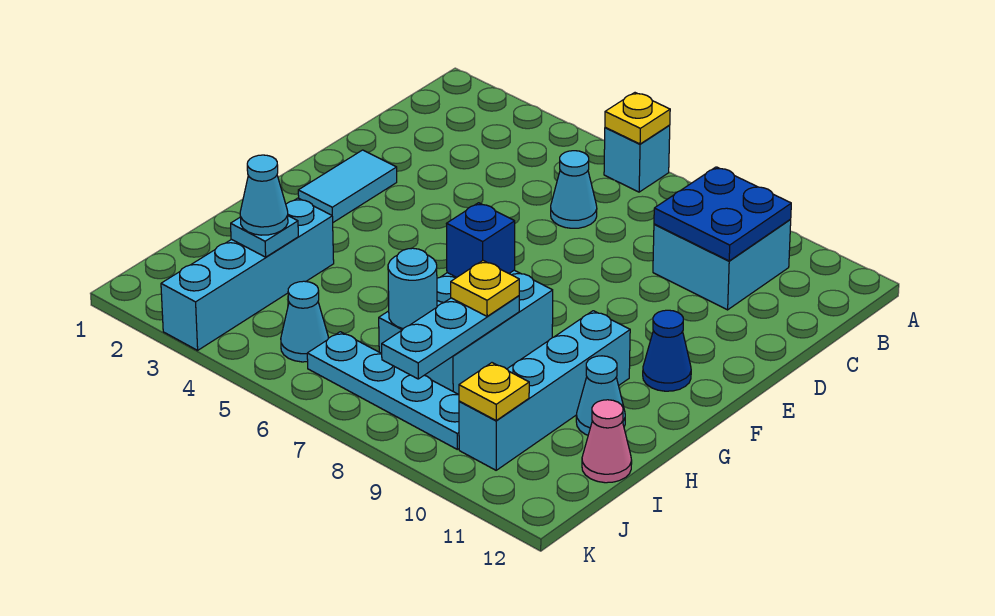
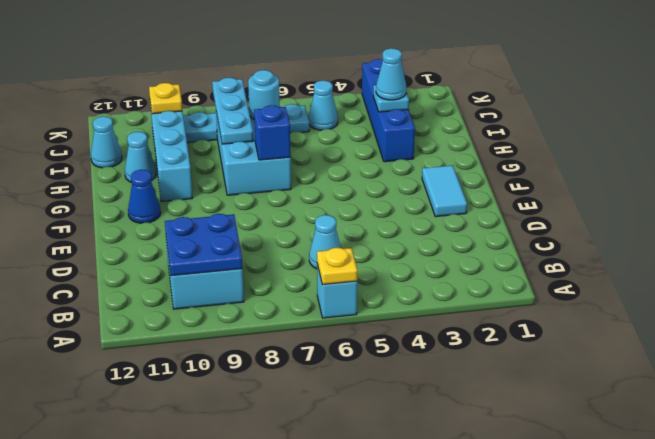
cyan 1x4 brick [161,198,334,350] -> blue 1x4 brick [362,59,415,162]
yellow 1x1 plate [451,261,519,316] -> none
pink 1x1 cone [582,400,632,483] -> cyan 1x1 cone [91,116,122,168]

